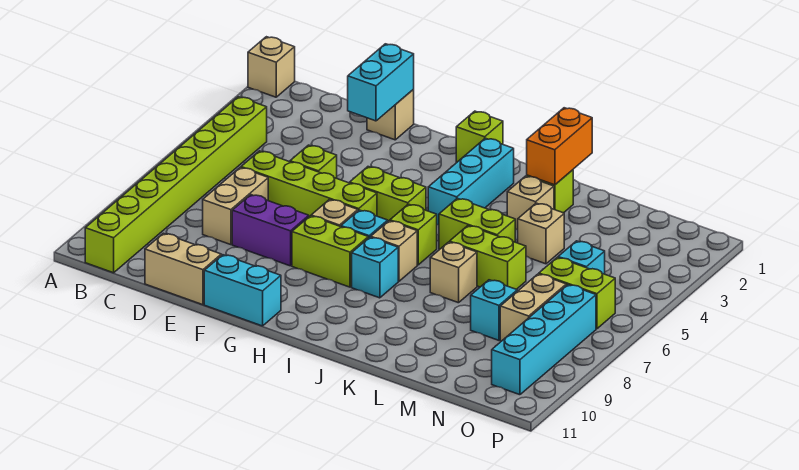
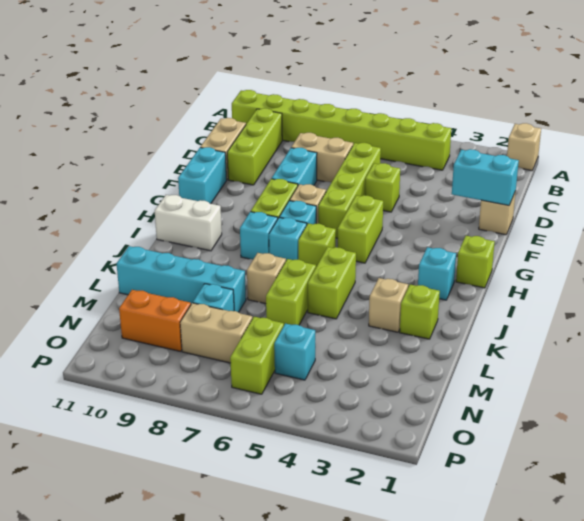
none -> lime 1x3 brick [227,108,282,185]
purple 1x2 brick [232,195,309,266] -> cyan 1x2 brick [272,148,317,186]
cyan 1x3 brick [428,138,514,225] -> cyan 1x1 brick [418,247,456,300]
tan 1x1 brick [371,221,417,281] -> cyan 1x1 brick [269,218,307,260]
none -> white 1x2 brick [155,195,222,251]
orange 1x2 brick [527,108,592,185] -> orange 1x2 brick moved to [119,290,191,351]
tan 1x1 brick [518,203,564,264] -> none
cyan 1x4 brick [492,285,596,395] -> cyan 1x4 brick moved to [116,246,246,312]

